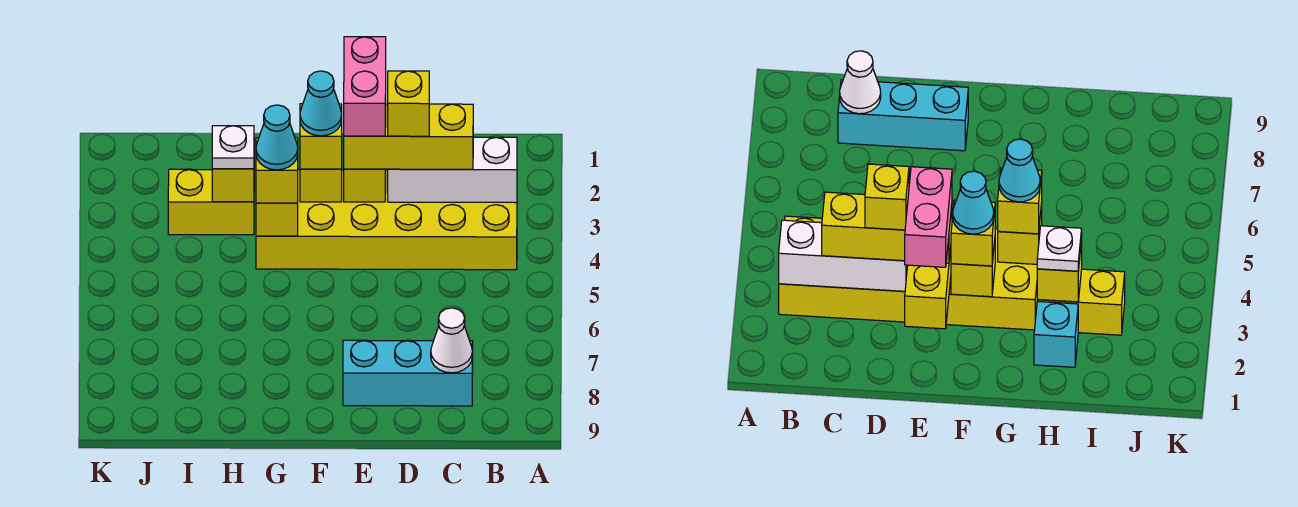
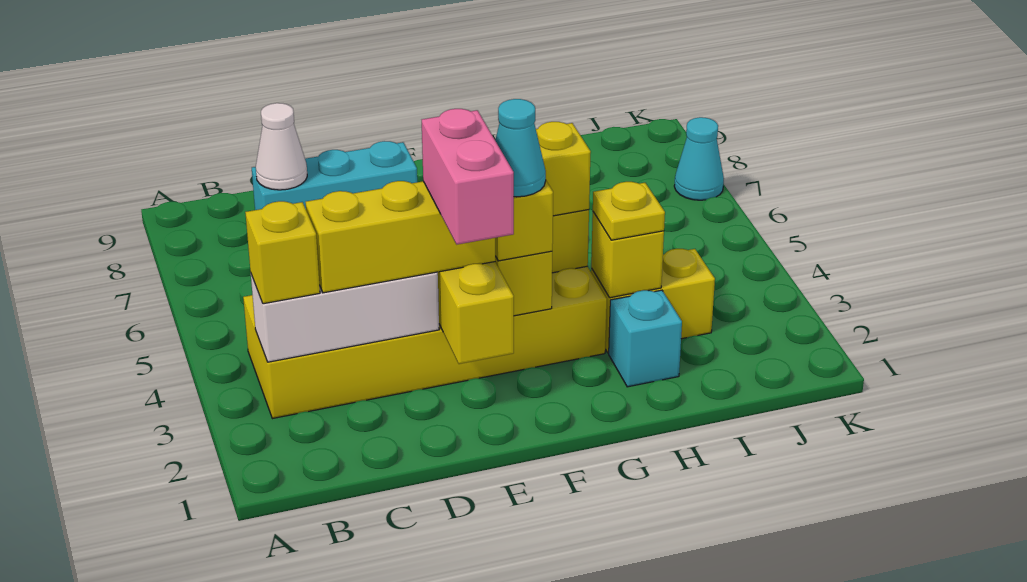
yellow 1x1 brick [388,71,429,136] -> yellow 1x1 brick moved to [245,201,320,304]
cyan 1x1 cone [256,105,298,170] -> cyan 1x1 cone moved to [674,117,724,200]
white 1x1 plate [212,126,254,169] -> yellow 1x1 plate [593,182,665,240]

